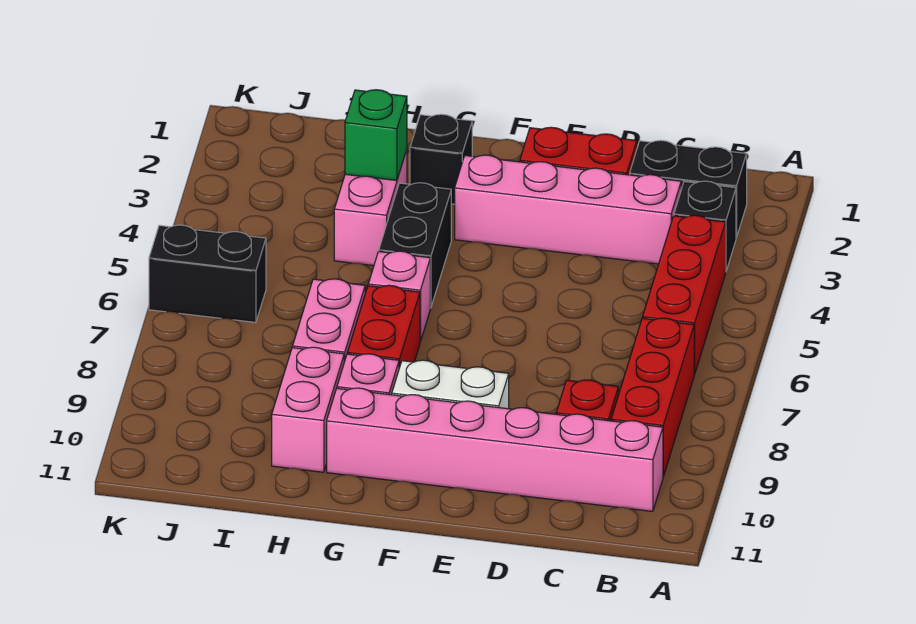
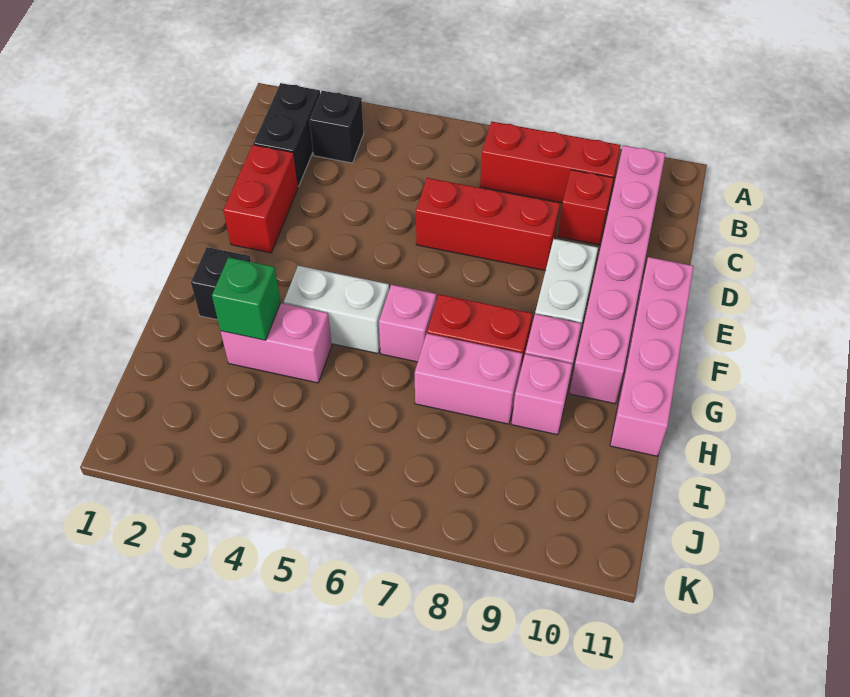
red 1x3 brick [643,215,726,374] -> red 1x3 brick moved to [416,178,560,271]
pink 1x4 brick [455,155,681,264] -> pink 1x4 brick moved to [610,257,694,456]
black 1x2 brick [379,183,451,308] -> white 1x2 brick [284,266,389,354]
pink 1x2 brick [272,347,344,472] -> pink 1x1 brick [511,354,572,435]
black 1x2 brick [149,225,266,322] -> none

